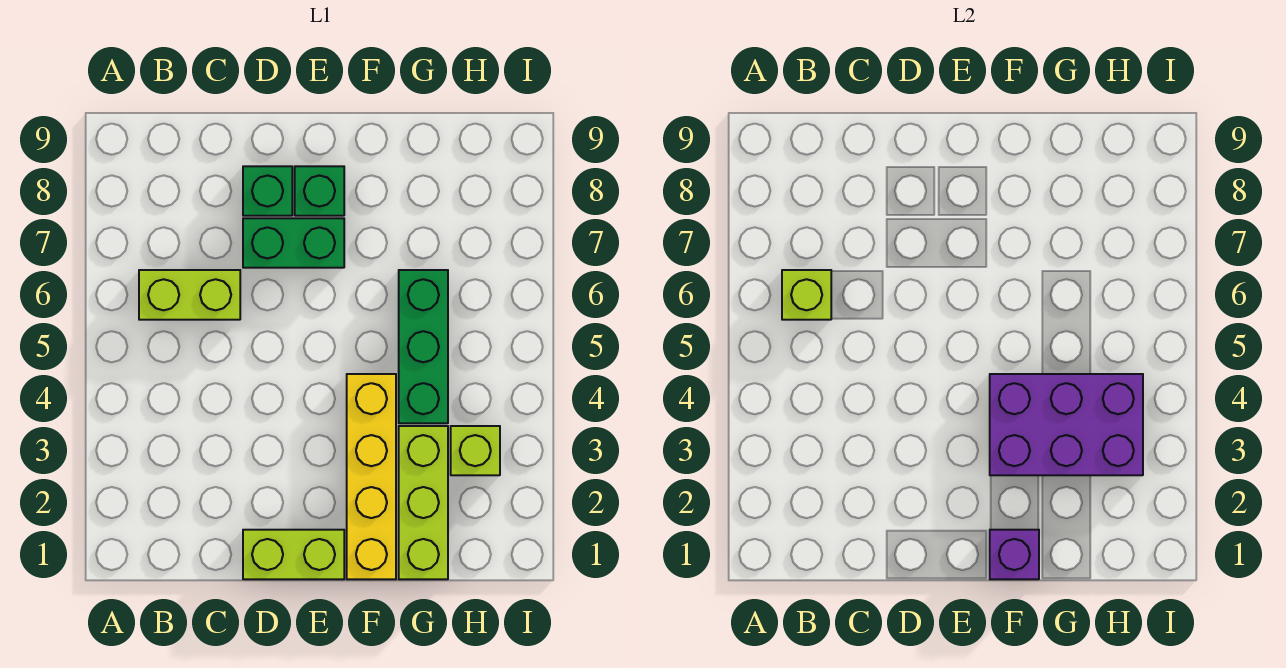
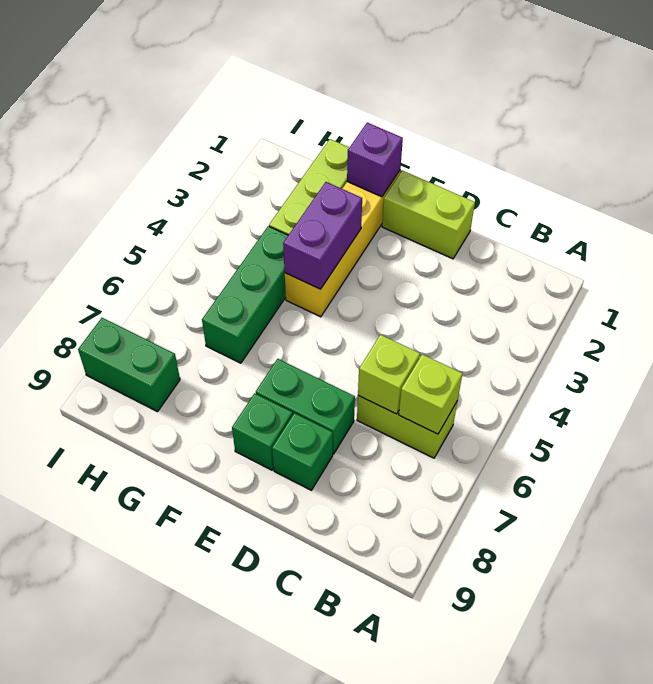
purple 2x3 brick [990,374,1143,475] -> purple 1x2 brick [283,182,362,289]
lime 1x1 brick [451,426,500,475] -> lime 1x1 brick moved to [358,335,420,414]
none -> green 1x2 brick [78,318,180,412]

